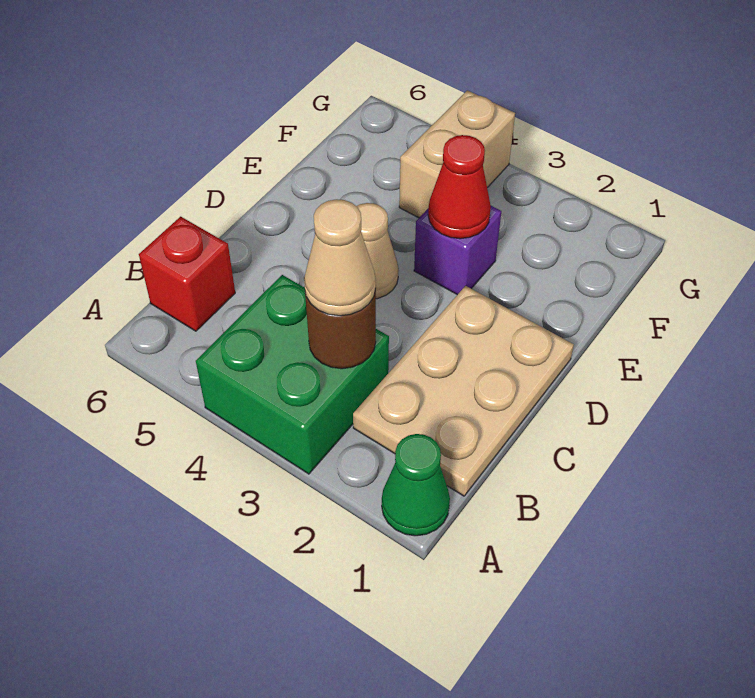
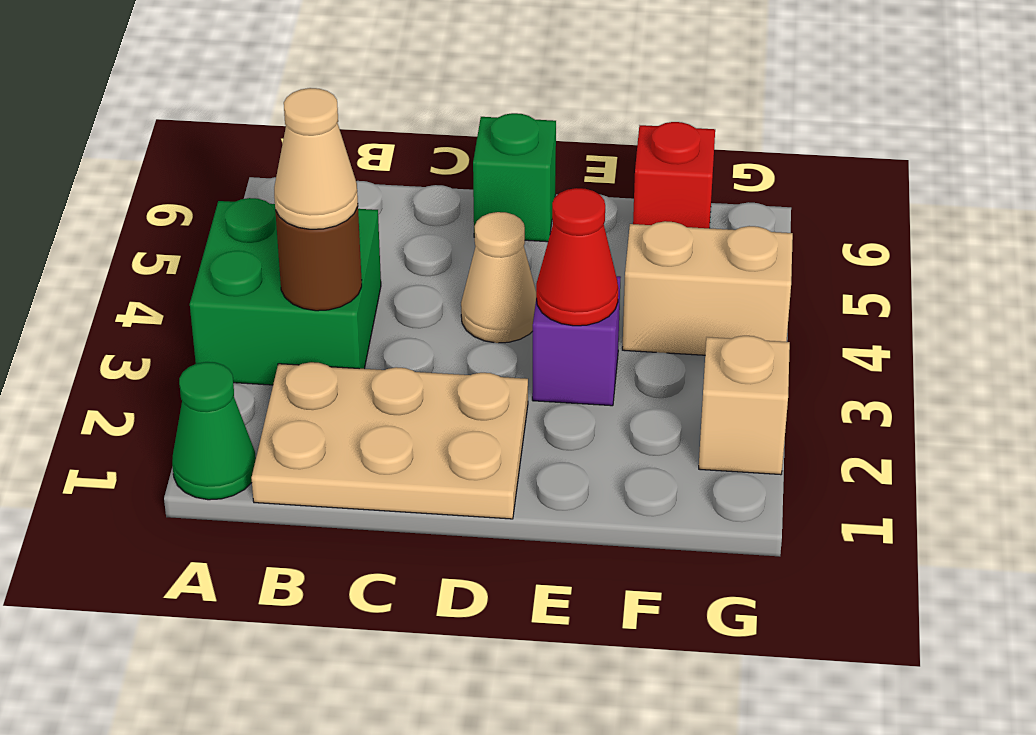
red 1x1 brick [139,217,235,331] -> red 1x1 brick moved to [633,122,715,228]
none -> green 1x1 brick [473,113,556,242]
none -> tan 1x1 brick [699,336,790,475]

